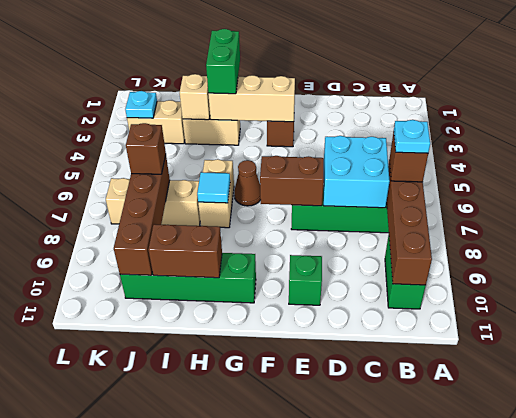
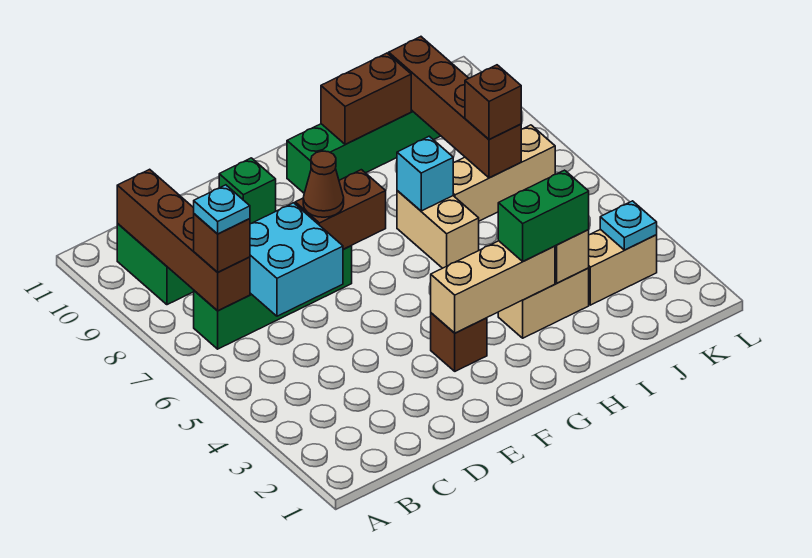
brown 1x1 cone [234,160,261,206] -> brown 1x1 cone moved to [303,151,344,217]
green 1x2 brick [206,29,240,94] -> green 1x2 brick turned to [498,170,589,261]
cyan 1x1 tile [197,172,230,203] -> cyan 1x1 brick [397,136,453,211]

